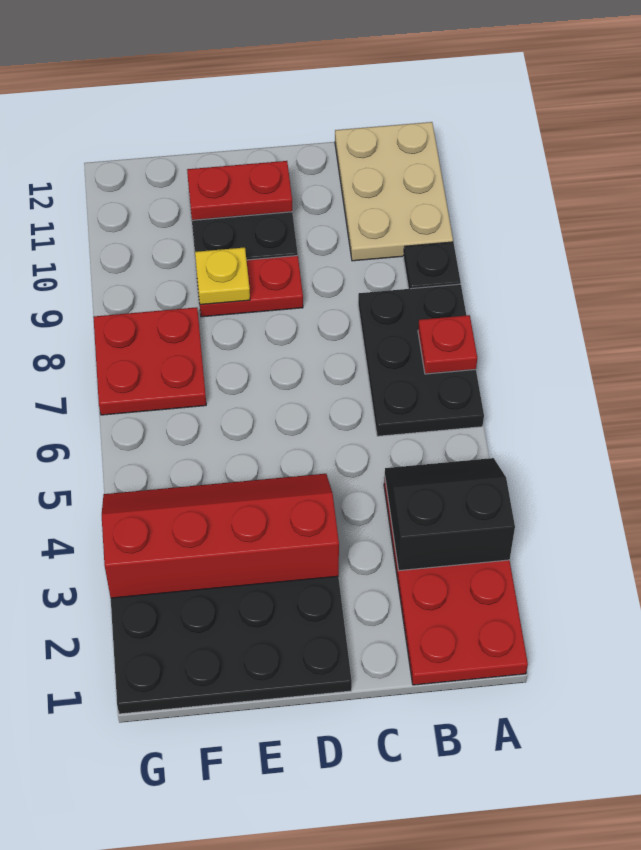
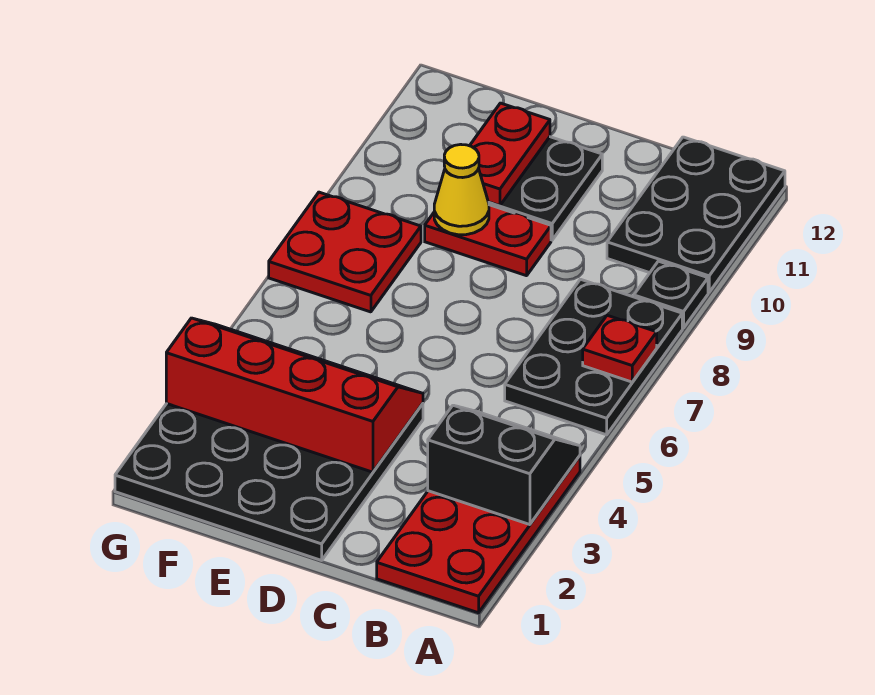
tan 2x3 plate [335,122,453,261] -> black 2x3 plate [607,137,785,292]
red 1x2 plate [187,161,292,220] -> red 1x2 plate turned to [470,103,550,206]
yellow 1x1 plate [195,247,250,305] -> yellow 1x1 cone [434,144,489,235]

